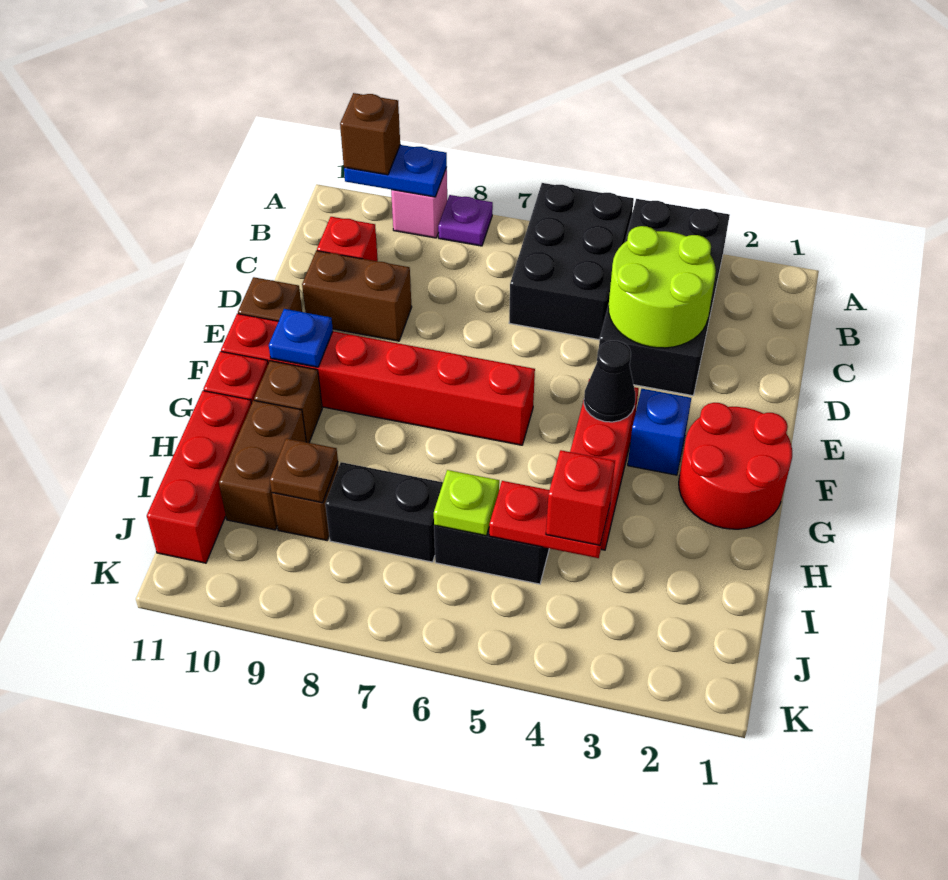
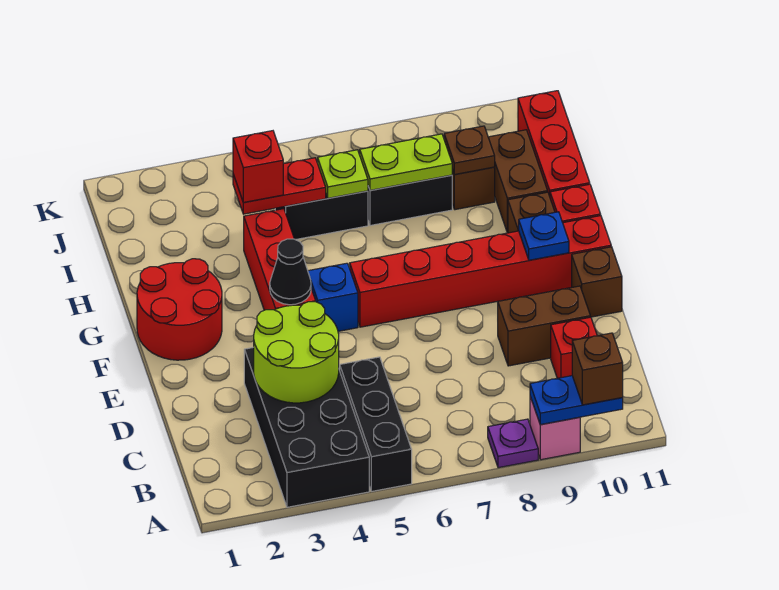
black 2x3 brick [509,183,634,340] -> black 1x3 brick [340,357,412,491]
blue 1x1 brick [628,389,691,475] -> blue 1x1 brick moved to [308,263,358,331]
none -> lime 1x2 plate [360,134,452,190]

